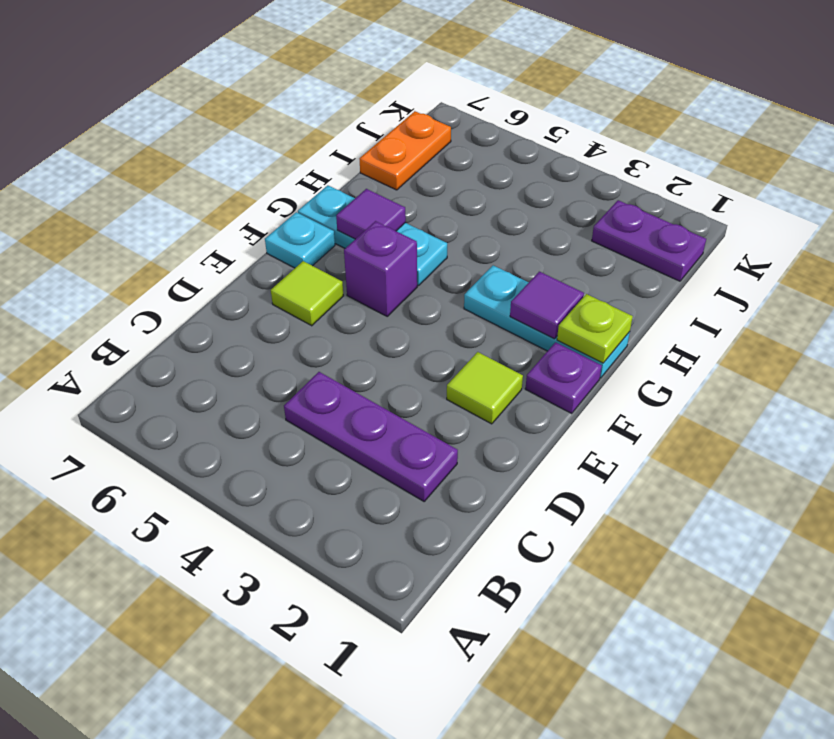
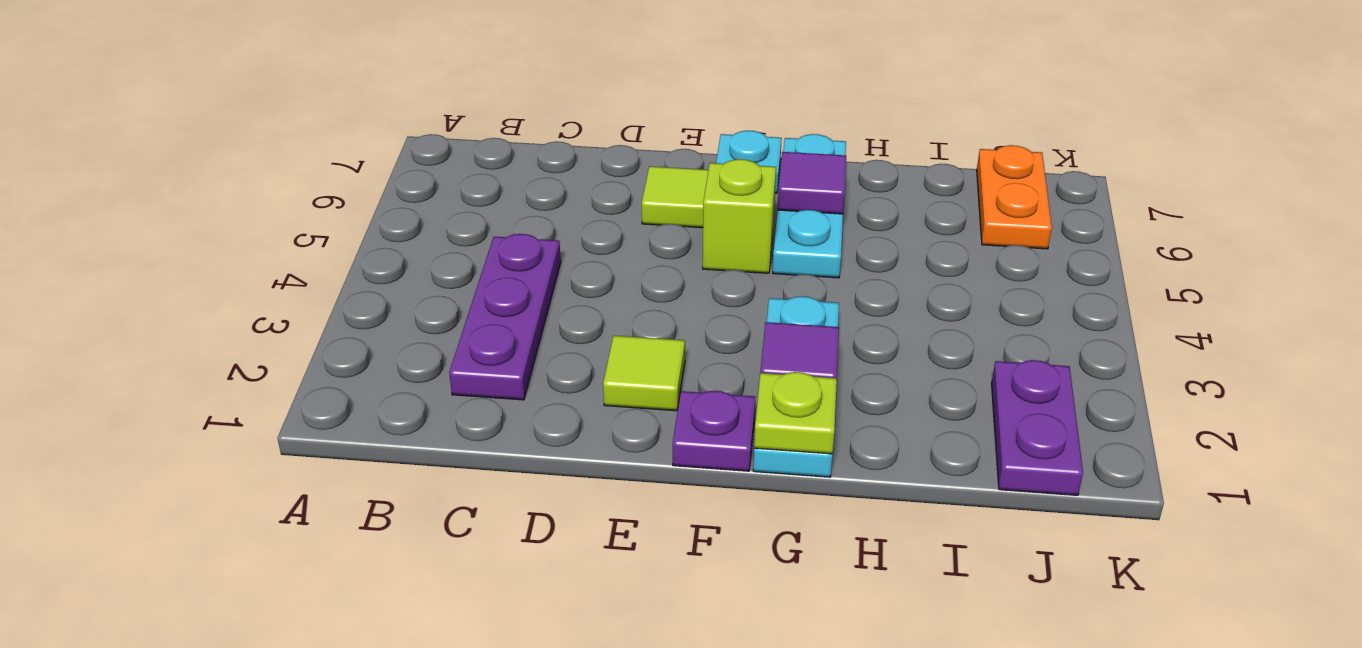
purple 1x1 brick [344,221,417,316] -> lime 1x1 brick [703,159,776,273]
orange 1x2 plate [359,111,451,190] -> orange 1x2 plate turned to [977,145,1052,249]

